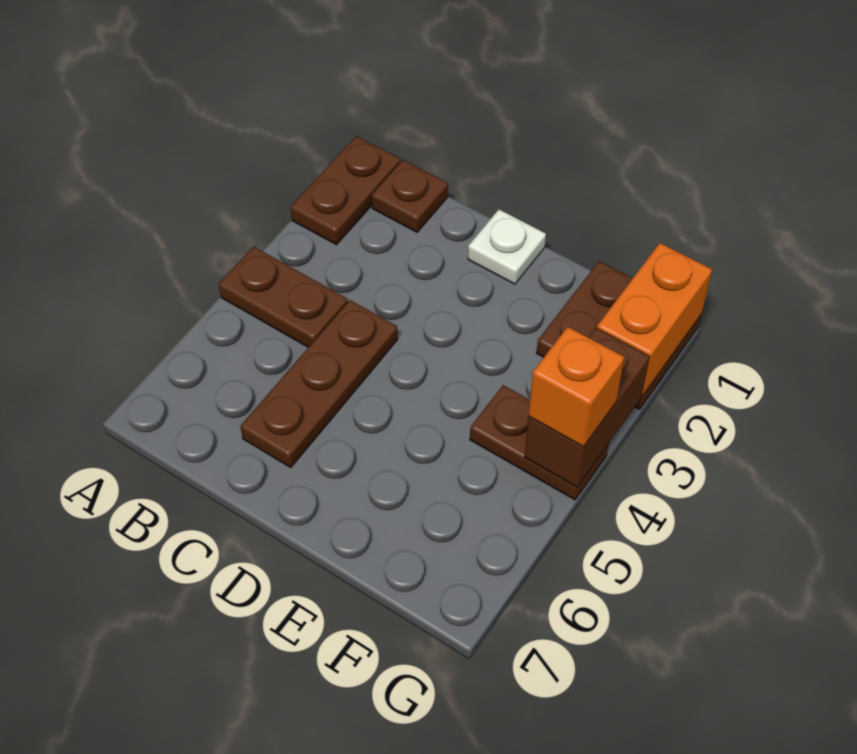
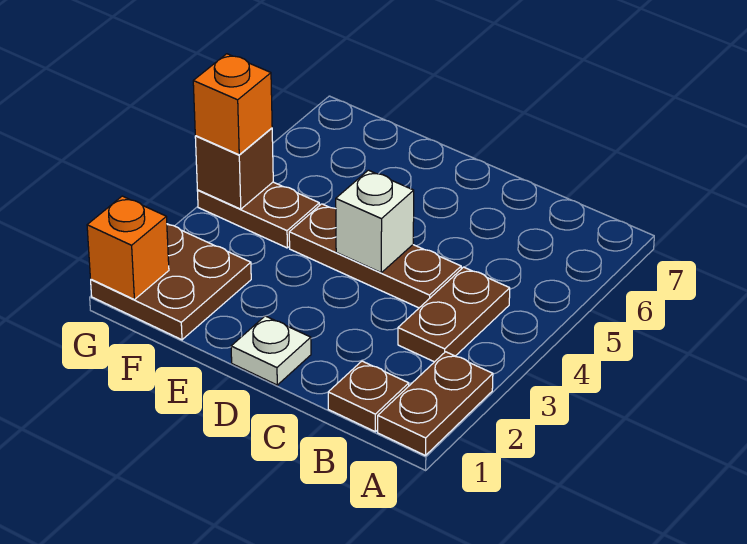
brown 1x2 plate [219,247,348,347] -> brown 1x2 plate turned to [398,267,510,362]
brown 1x3 plate [240,300,398,467] -> brown 1x3 plate turned to [289,204,461,308]
none -> white 1x1 brick [336,170,414,273]
orange 1x2 brick [597,243,712,396] -> orange 1x1 brick [87,196,169,299]
brown 1x2 brick [525,328,649,487] -> brown 1x1 brick [195,128,273,209]

